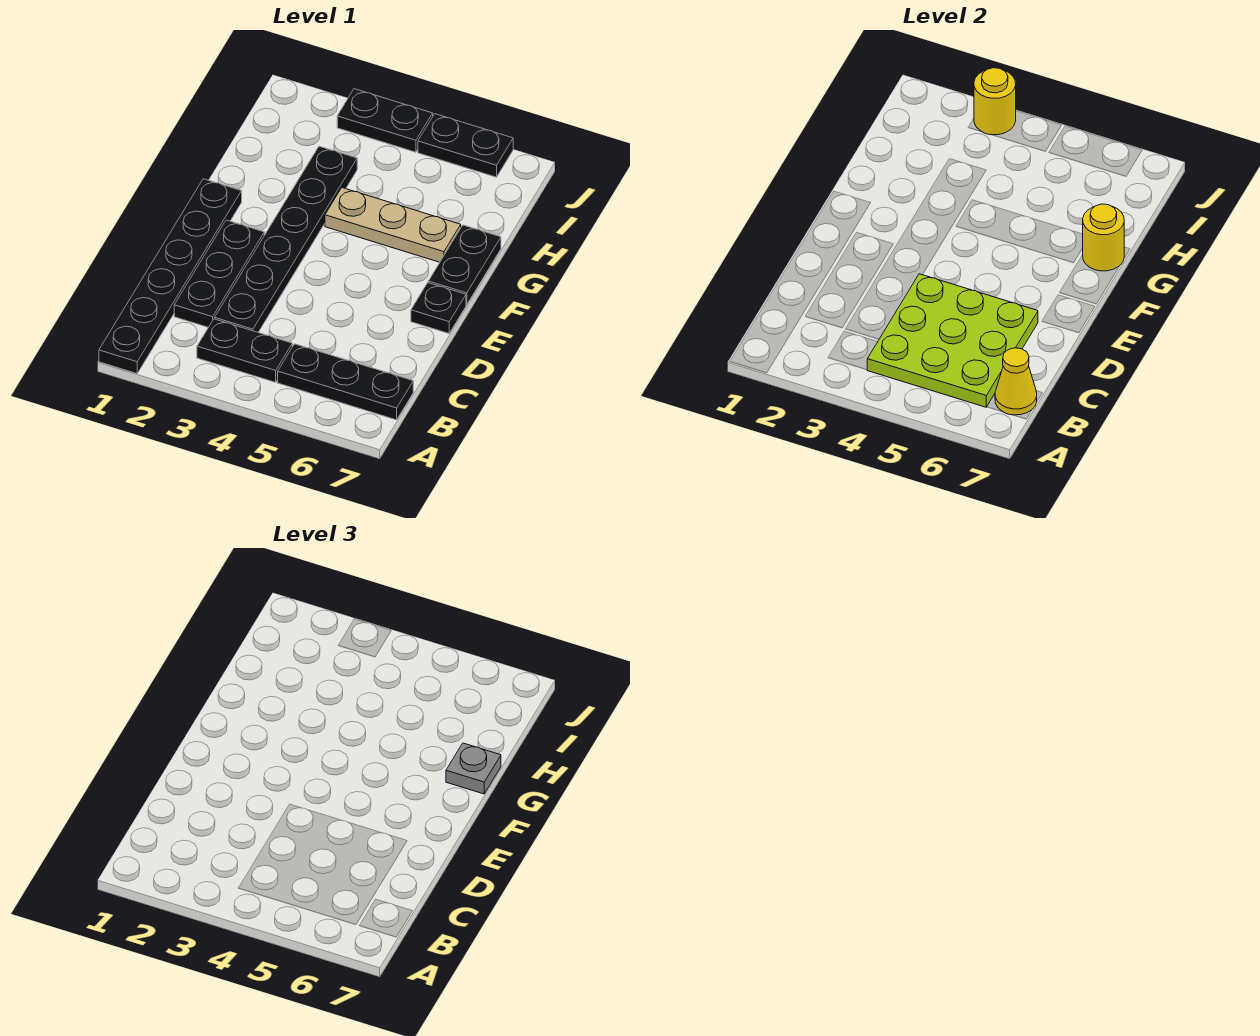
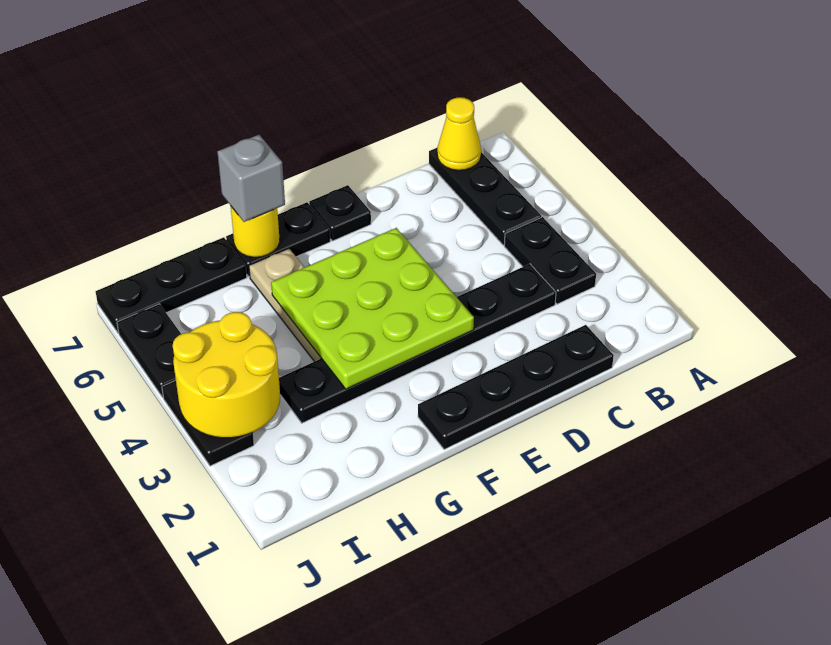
black 1x6 plate [99,179,242,374] -> black 1x4 plate [418,325,614,450]
lime 3x3 plate [867,274,1038,407] -> lime 3x3 plate moved to [271,228,474,389]
black 1x3 plate [174,220,264,327] -> black 1x3 plate moved to [96,237,247,333]
grey 1x1 plate [446,743,501,794] -> grey 1x1 brick [217,135,285,222]
yellow 1x1 round brick [974,68,1016,135] -> yellow 2x2 round brick [173,312,280,438]

